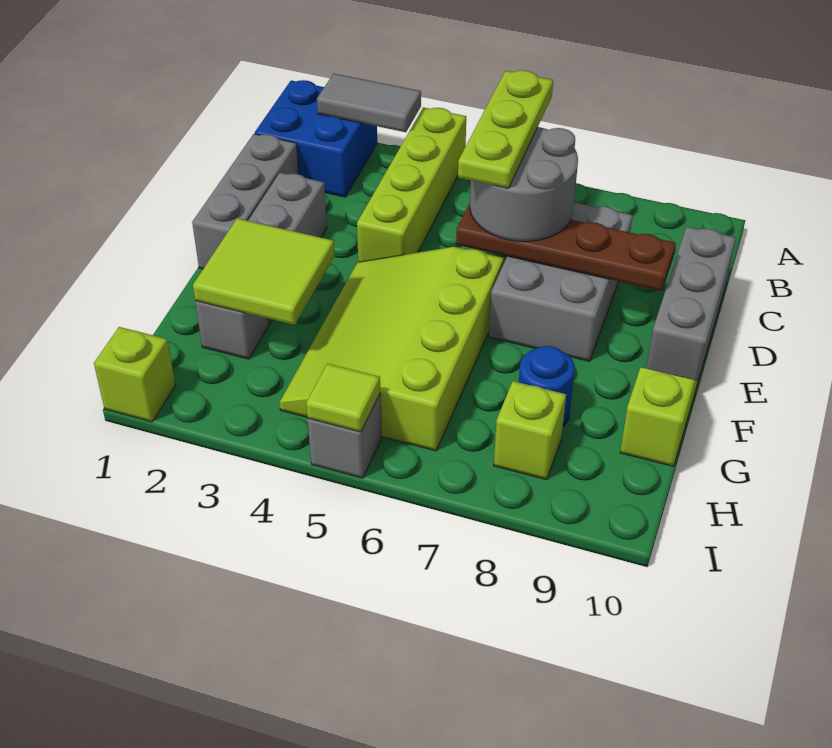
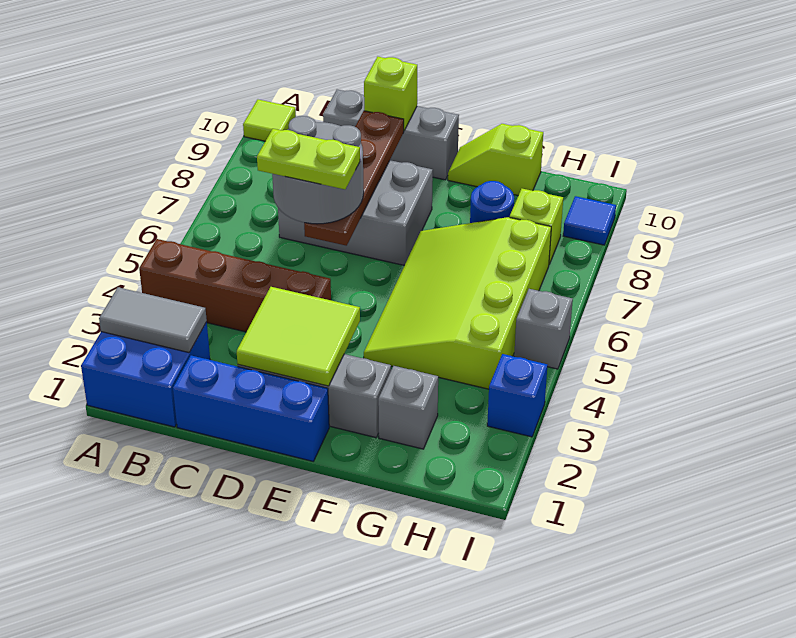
grey 1x2 tile [317,74,421,132] -> grey 1x2 tile turned to [99,287,207,353]
lime 1x4 brick [357,107,466,262] -> brown 1x4 brick [139,239,331,332]
lime 1x3 plate [458,70,553,188] -> lime 1x2 plate [257,129,360,189]
grey 1x3 brick [192,134,299,269] -> blue 1x3 brick [173,355,329,461]
lime 3x4 slope [280,247,504,451] -> lime 3x4 slope turned to [364,217,551,389]
lime 2x2 tile [193,218,335,325] -> lime 2x2 tile moved to [237,287,360,386]
lime 1x1 brick [94,327,175,422] -> lime 1x1 brick moved to [364,57,417,130]
none -> blue 1x1 brick [487,354,547,437]
lime 1x1 tile [306,364,380,432] -> lime 1x1 tile moved to [243,100,296,141]
none -> blue 1x1 tile [563,196,616,245]

